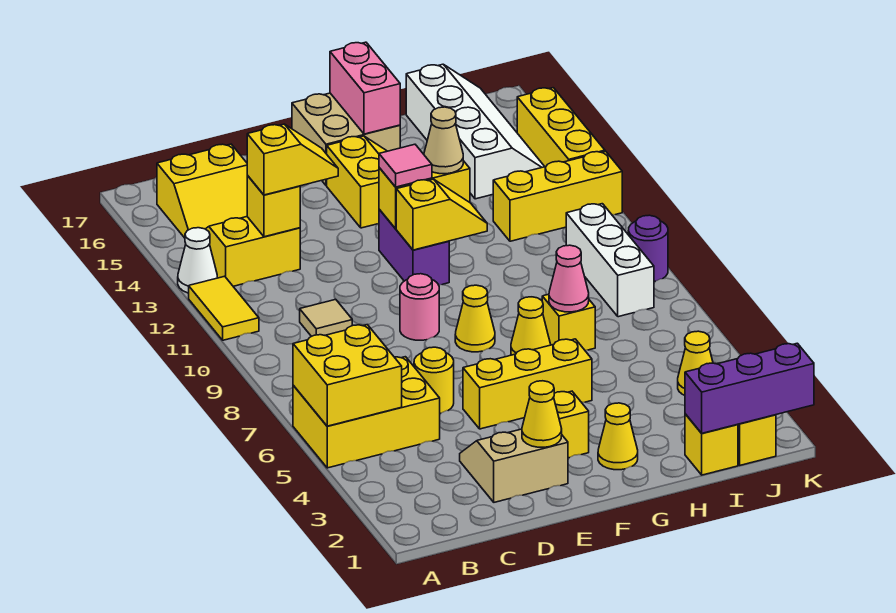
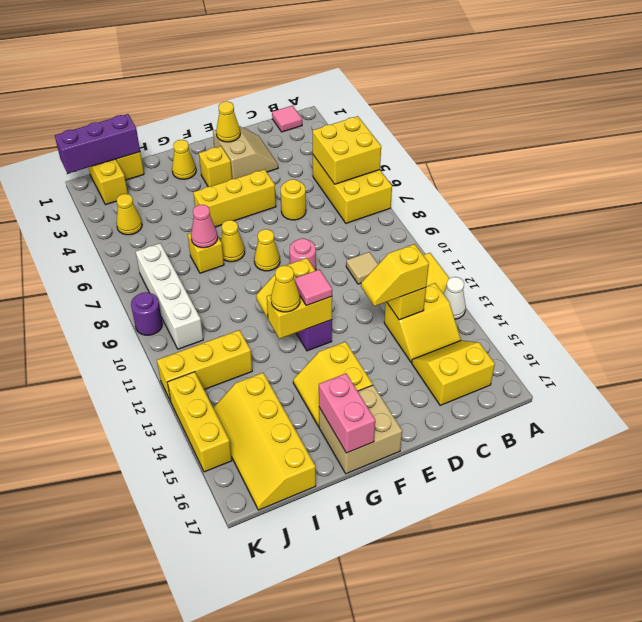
yellow 2x3 brick [293,357,440,468] -> yellow 2x3 brick turned to [313,155,392,223]
none -> pink 1x1 tile [272,106,302,132]
tan 2x2 slope [460,429,568,502] -> tan 2x2 slope turned to [213,126,278,179]
tan 1x1 cone [424,107,463,174] -> yellow 1x1 cone [271,265,300,312]
white 2x4 slope [406,64,545,199] -> yellow 2x4 slope [213,373,316,510]
white 1x3 brick [566,204,654,317] -> white 1x4 brick [136,243,203,349]

